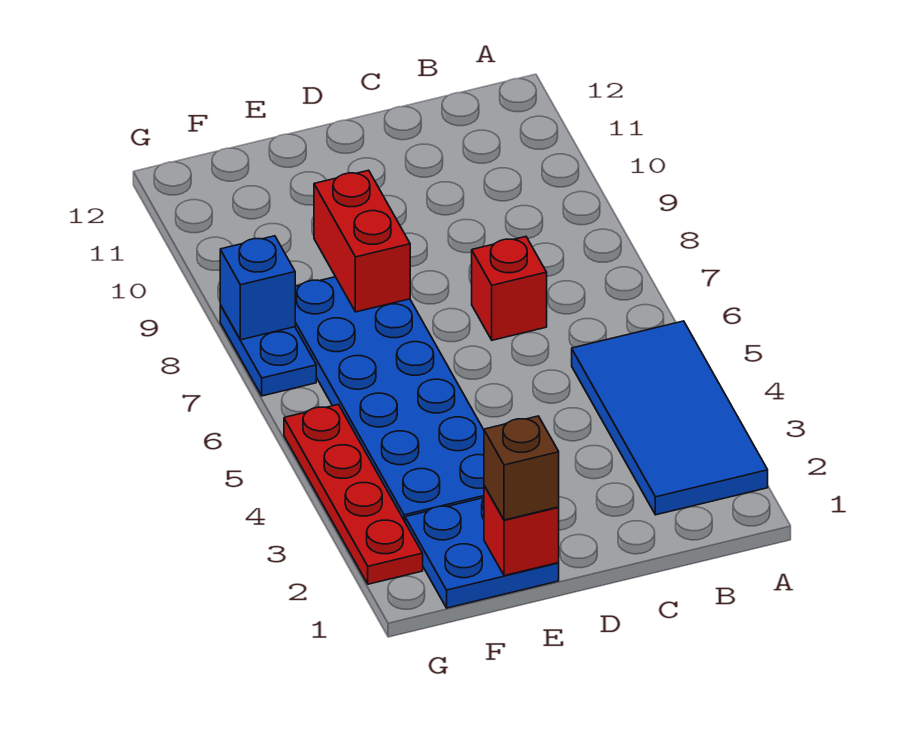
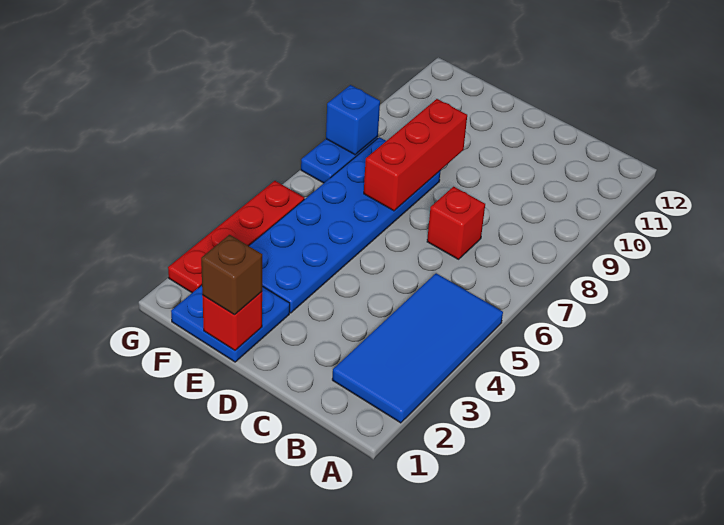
red 1x2 brick [314,170,410,312] -> red 1x3 brick [364,99,467,211]

